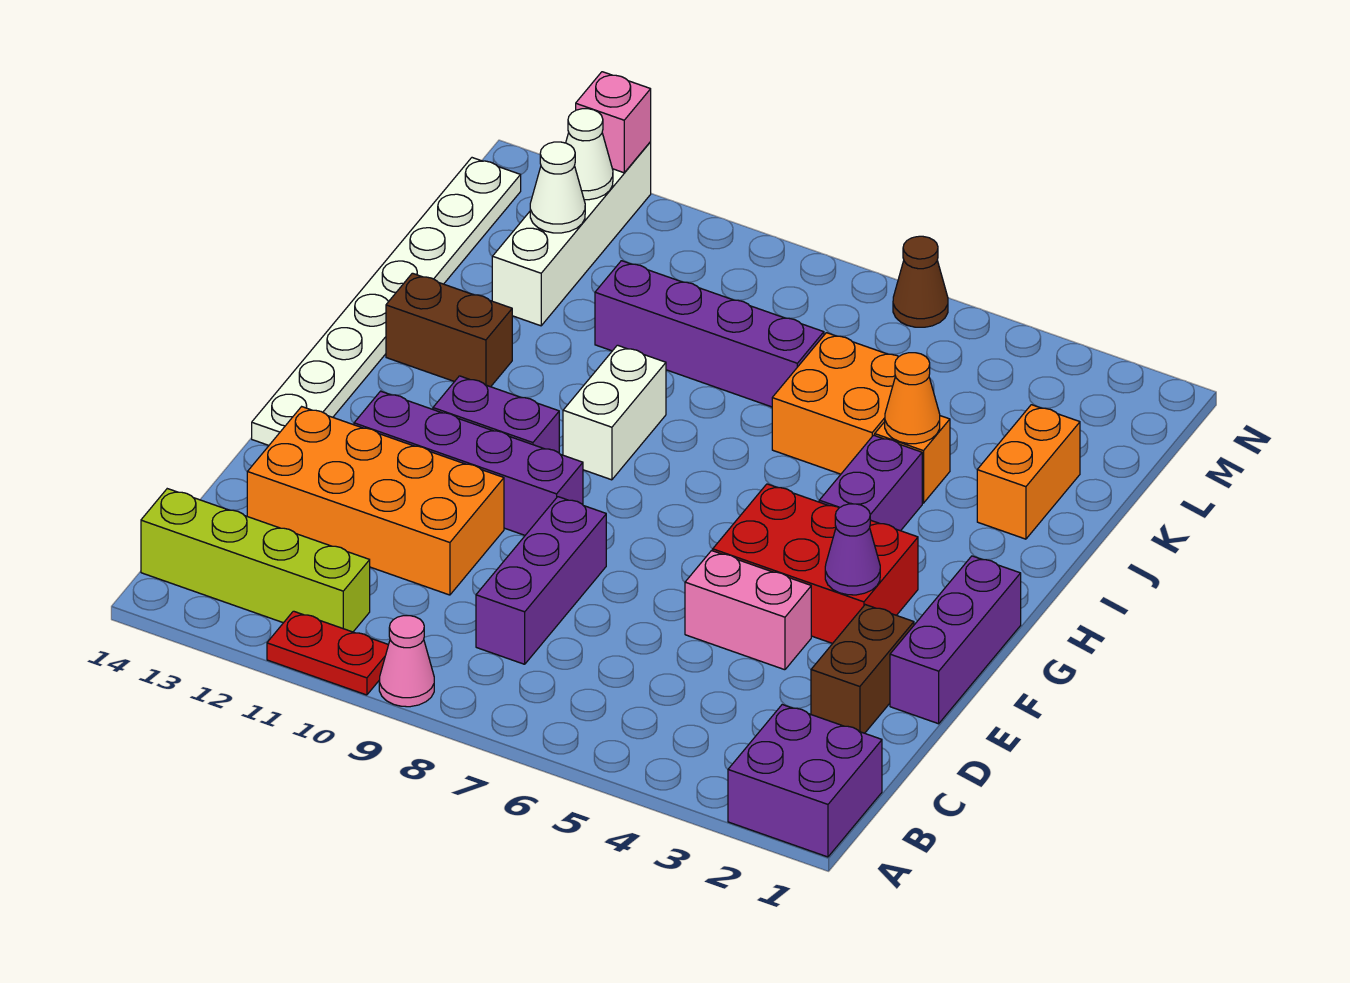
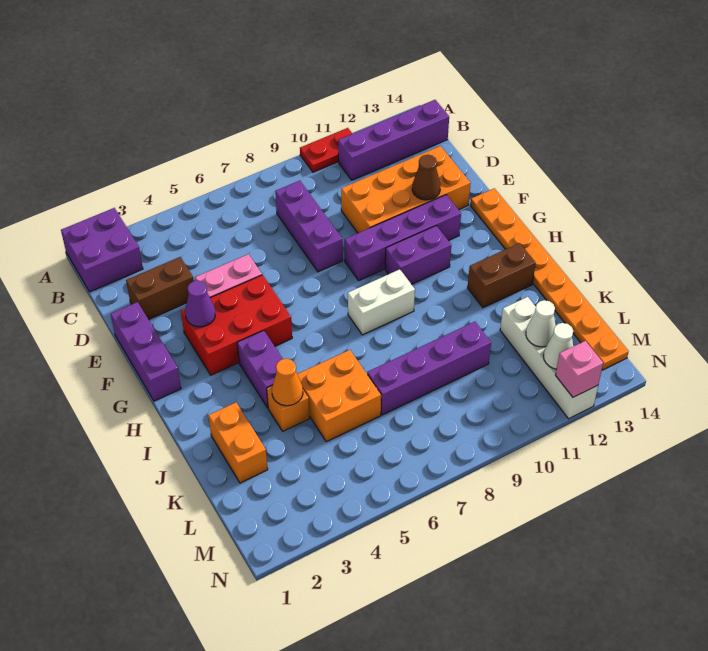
pink 1x1 cone [379,616,434,707] -> none
lime 1x4 brick [141,489,370,632] -> purple 1x4 brick [338,100,449,180]
brown 1x2 brick [811,605,914,733] -> brown 1x2 brick turned to [126,257,194,319]
white 1x8 plate [252,158,521,445] -> orange 1x8 plate [470,188,629,370]
white 1x2 brick [563,345,666,480] -> white 1x2 brick turned to [348,269,415,335]
brown 1x1 cone [893,236,948,327] -> brown 1x1 cone moved to [412,155,440,200]

